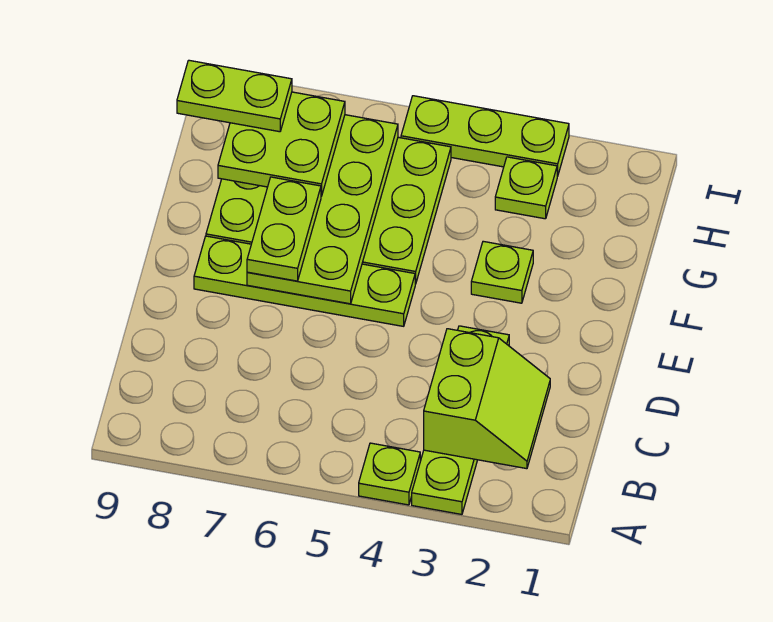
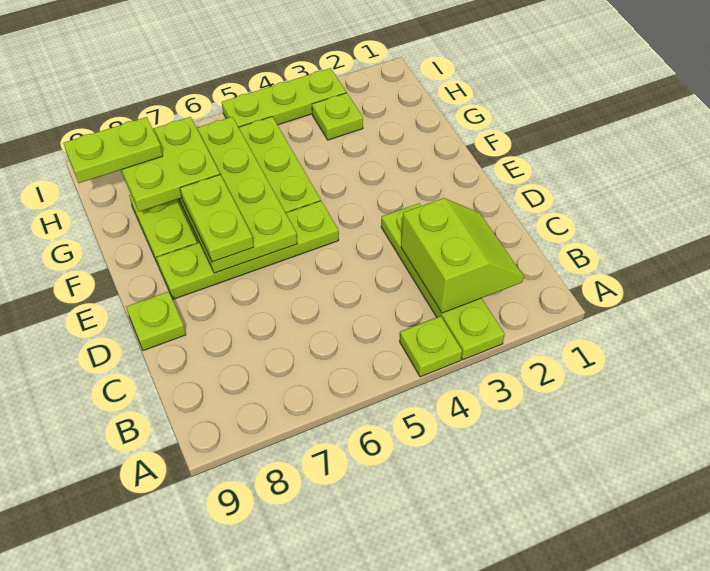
lime 1x1 plate [471,241,533,303] -> lime 1x1 plate moved to [126,292,186,351]

